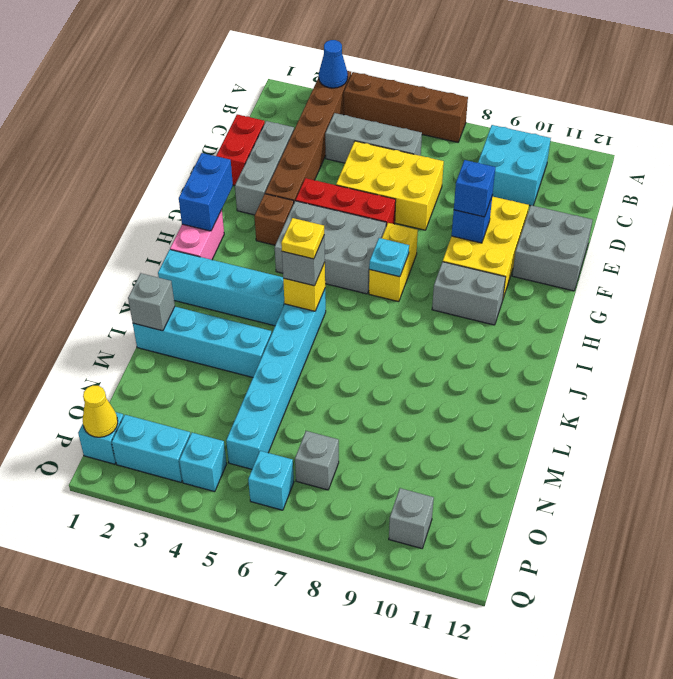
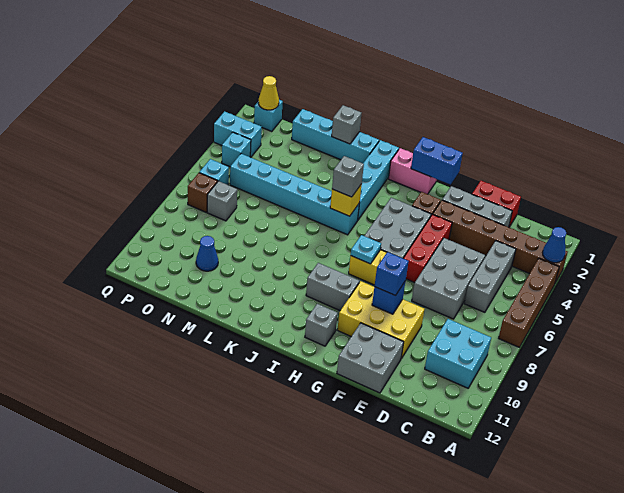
yellow 2x3 brick [336,141,444,230] -> grey 2x3 brick [412,238,485,319]
grey 1x2 brick [432,262,505,325] -> grey 1x2 brick turned to [306,263,359,311]
yellow 1x1 plate [281,218,324,259] -> none
cyan 1x4 brick [133,307,272,377] -> cyan 1x4 brick turned to [292,109,379,163]
none -> blue 1x1 cone [196,236,218,271]
cyan 1x2 brick [112,415,190,482] -> cyan 1x2 brick turned to [214,111,262,157]
none -> brown 1x1 brick [188,173,217,212]
grey 1x1 brick [389,488,434,548] -> grey 1x1 brick moved to [305,304,338,346]

